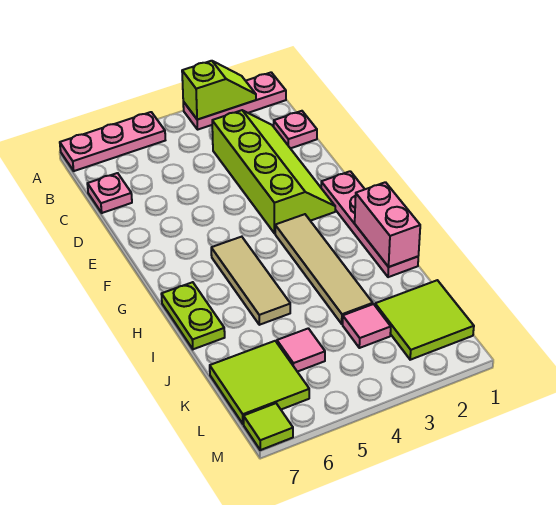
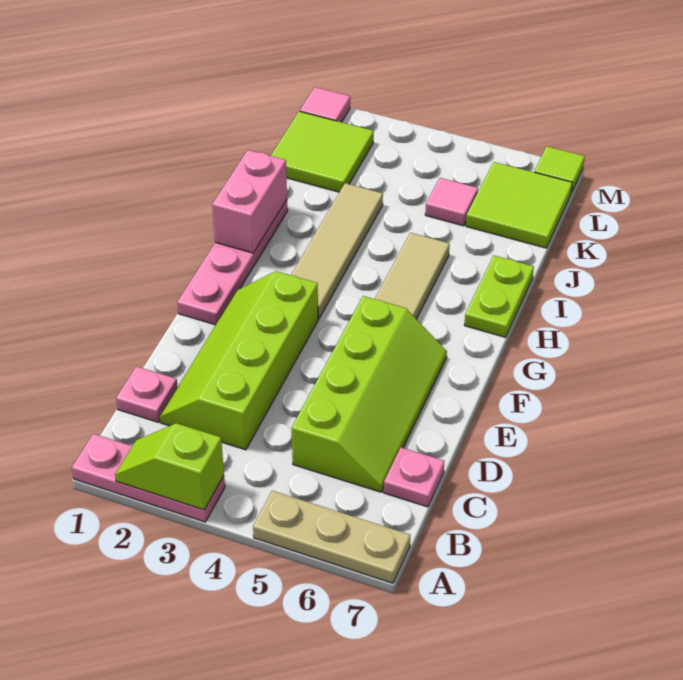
pink 1x3 plate [60,112,165,171] -> tan 1x3 plate [253,491,410,583]
none -> lime 2x4 slope [292,296,447,492]
pink 1x1 tile [343,304,391,348] -> pink 1x1 tile moved to [300,87,350,122]

